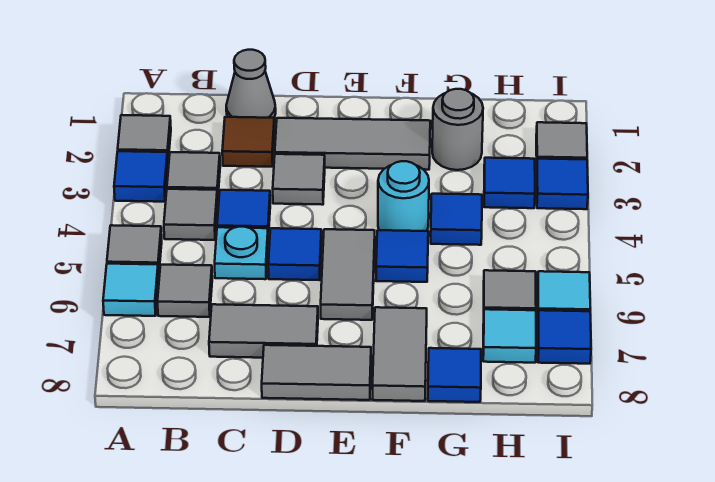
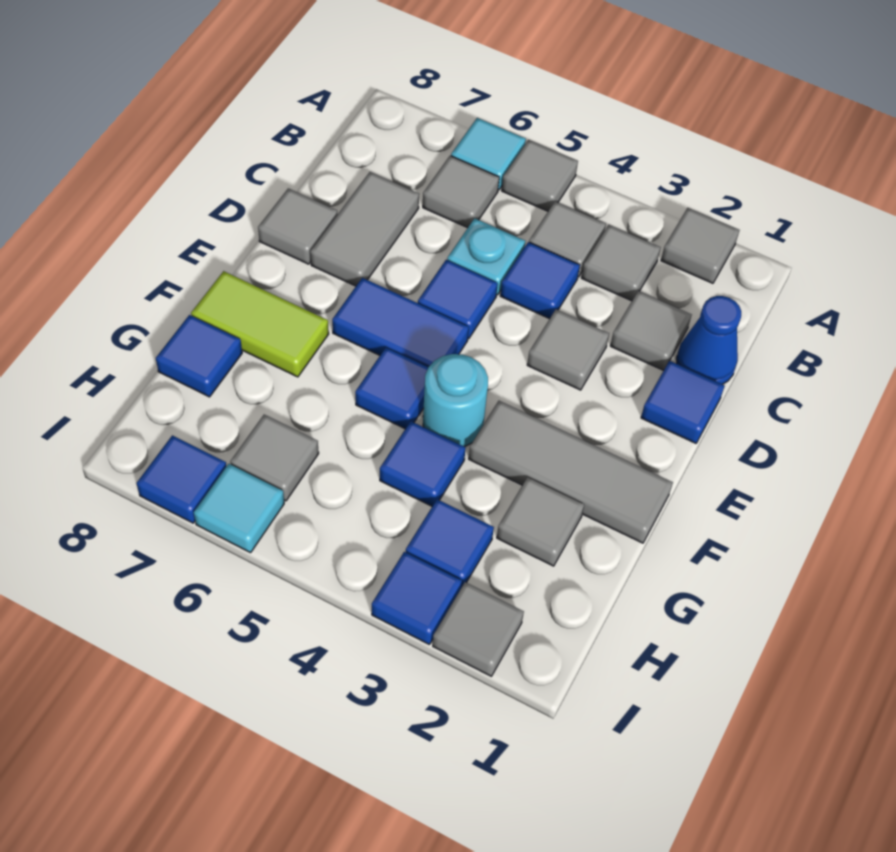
blue 1x1 tile [114,151,168,202] -> blue 1x1 tile moved to [641,361,724,443]
grey 1x1 cone [226,50,276,118] -> blue 1x1 cone [676,296,741,384]
brown 1x1 tile [222,117,275,167] -> grey 1x1 tile [610,291,692,370]
grey 1x3 tile [275,118,430,170] -> grey 1x3 tile turned to [469,401,673,543]
grey 1x2 tile [262,345,371,400] -> grey 1x1 tile [258,188,338,264]
grey 1x2 tile [321,229,375,320] -> blue 1x2 tile [332,278,469,367]
grey 1x2 tile [372,307,427,401] -> lime 1x2 tile [191,271,329,377]
grey 1x1 round brick [432,89,483,170] -> grey 1x1 tile [497,477,584,566]
cyan 1x1 tile [483,309,536,363] -> none

